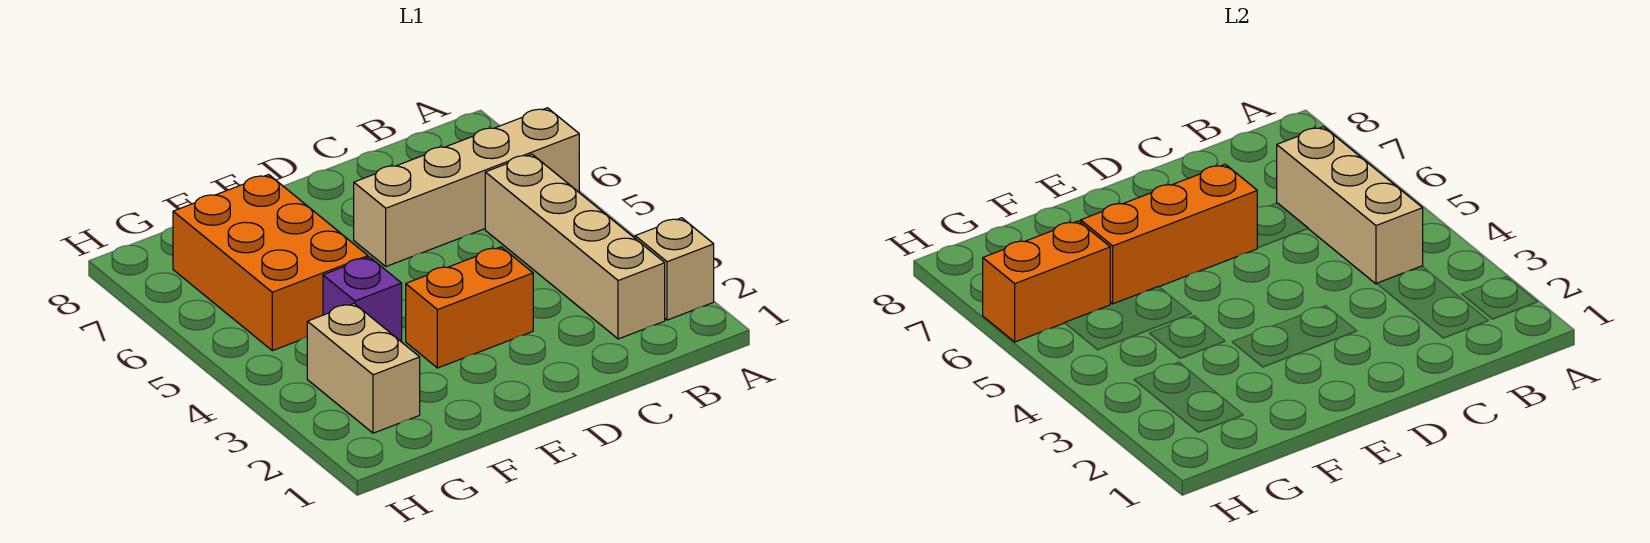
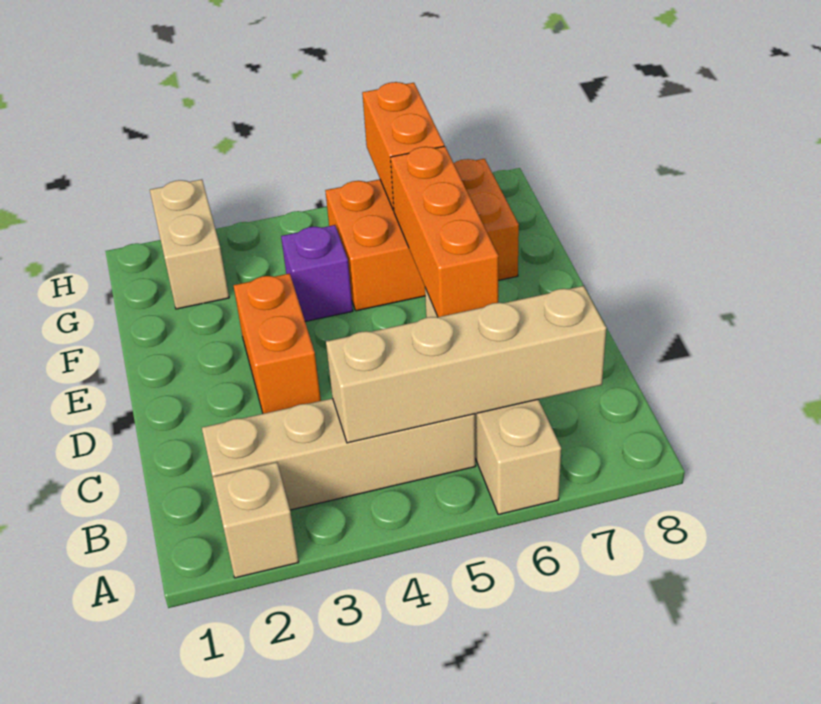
tan 1x3 brick [1277,127,1423,284] -> tan 1x4 brick [326,286,606,443]
tan 1x2 brick [307,304,420,433] -> tan 1x2 brick turned to [150,179,229,309]

